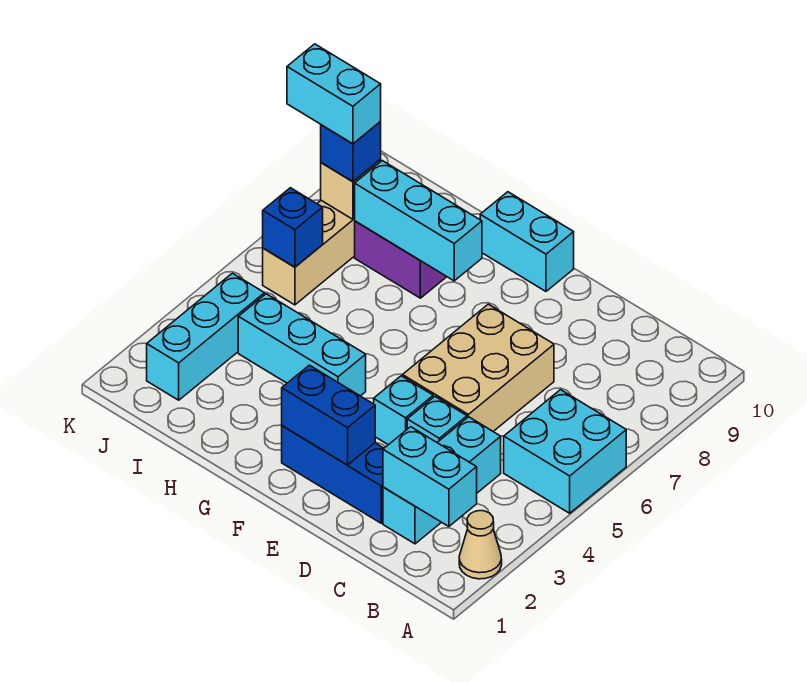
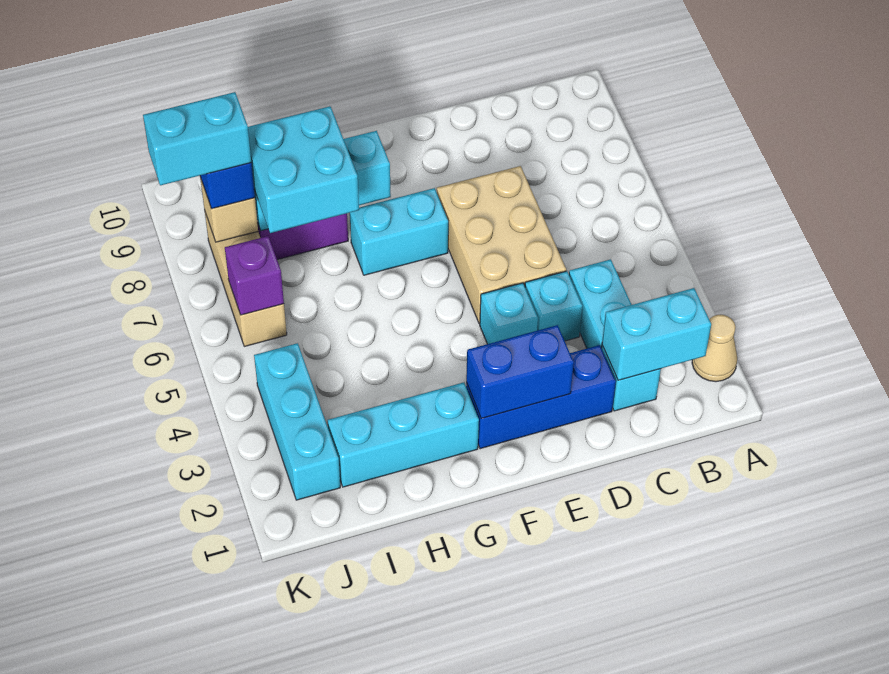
cyan 2x2 brick [504,390,626,513] -> cyan 2x2 brick moved to [248,106,359,233]
cyan 1x2 brick [480,192,574,291] -> cyan 1x2 brick moved to [350,188,448,275]
cyan 1x3 brick [238,294,366,396] -> cyan 1x3 brick moved to [328,382,479,487]
blue 1x1 brick [263,188,323,267] -> purple 1x1 brick [225,236,284,315]

